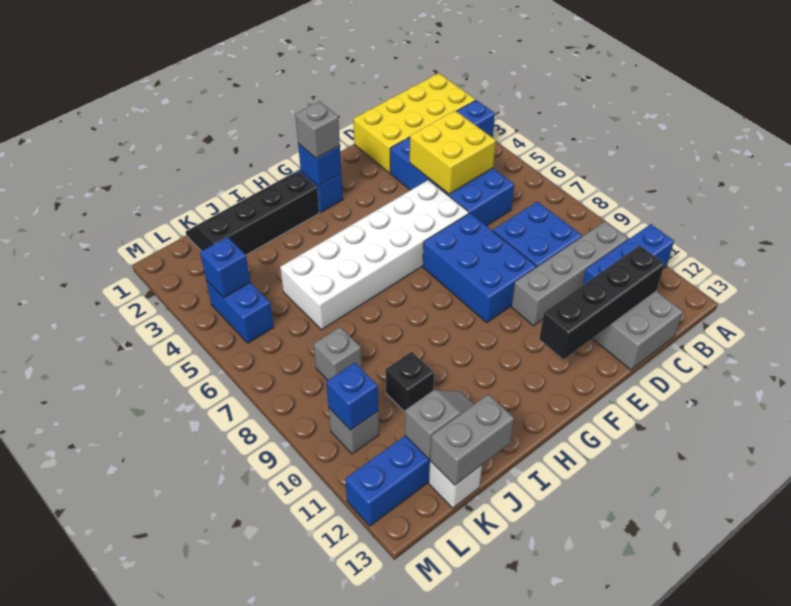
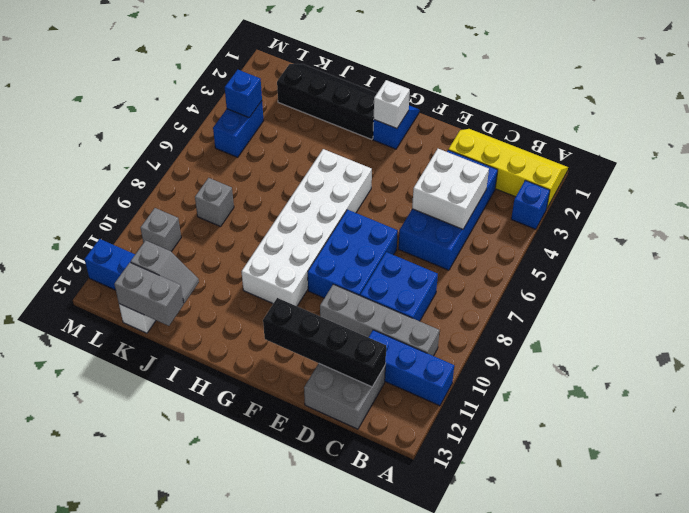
yellow 2x4 brick [353,73,475,173] -> yellow 2x4 slope [448,129,568,208]
yellow 2x2 brick [410,111,496,194] -> white 2x2 brick [412,149,489,229]
white 2x6 brick [280,180,469,330] -> white 2x6 brick turned to [242,149,372,306]
blue 1x1 brick [298,144,341,186] -> white 1x1 brick [374,80,410,128]
grey 1x1 brick [295,101,340,158] -> none
black 1x1 brick [386,352,434,412] -> none
blue 1x1 brick [326,363,378,430] -> none

